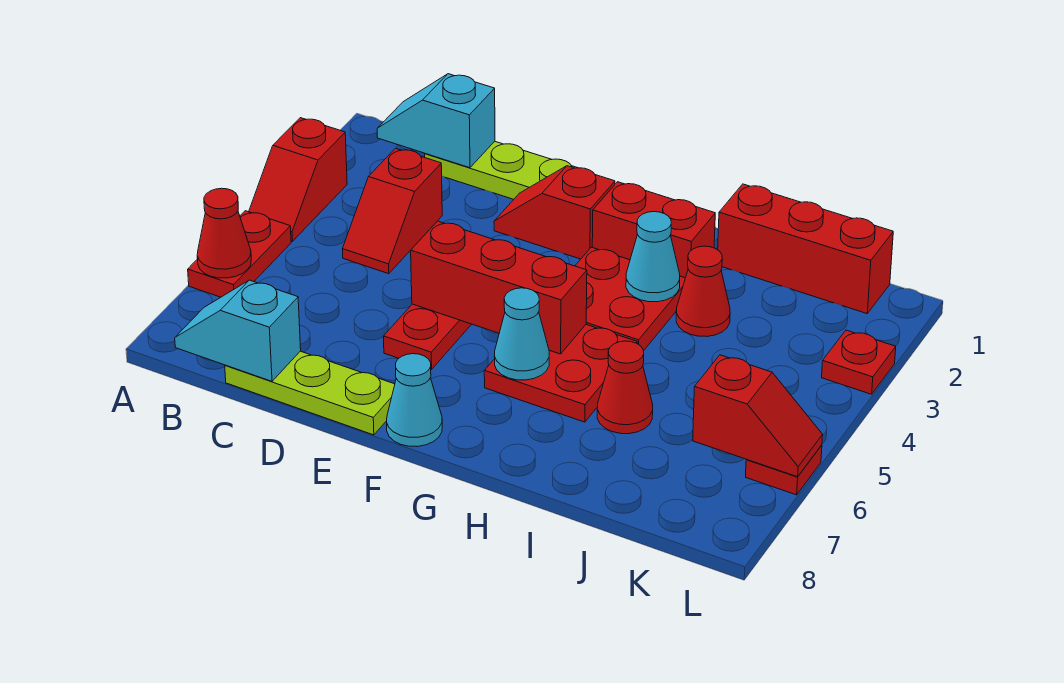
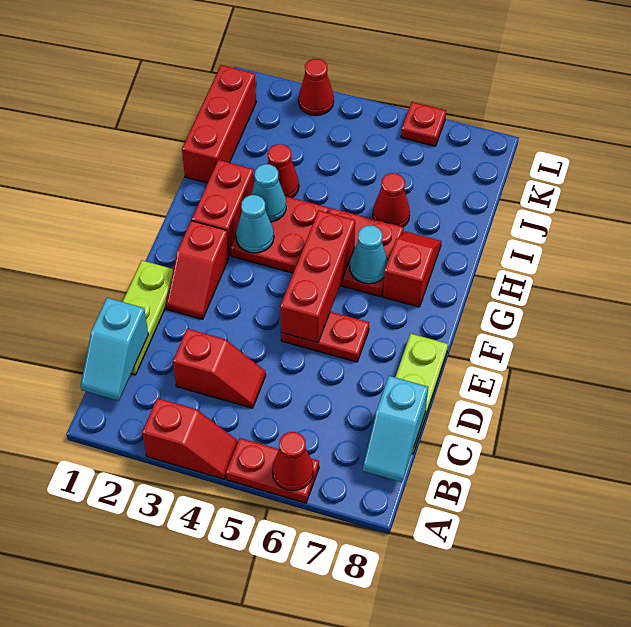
cyan 1x1 cone [387,354,442,447] -> cyan 1x1 cone moved to [236,195,274,253]
red 1x2 slope [693,355,823,477] -> red 1x2 slope moved to [383,232,441,307]
red 1x1 plate [822,330,896,394] -> red 1x1 cone [298,59,334,115]

